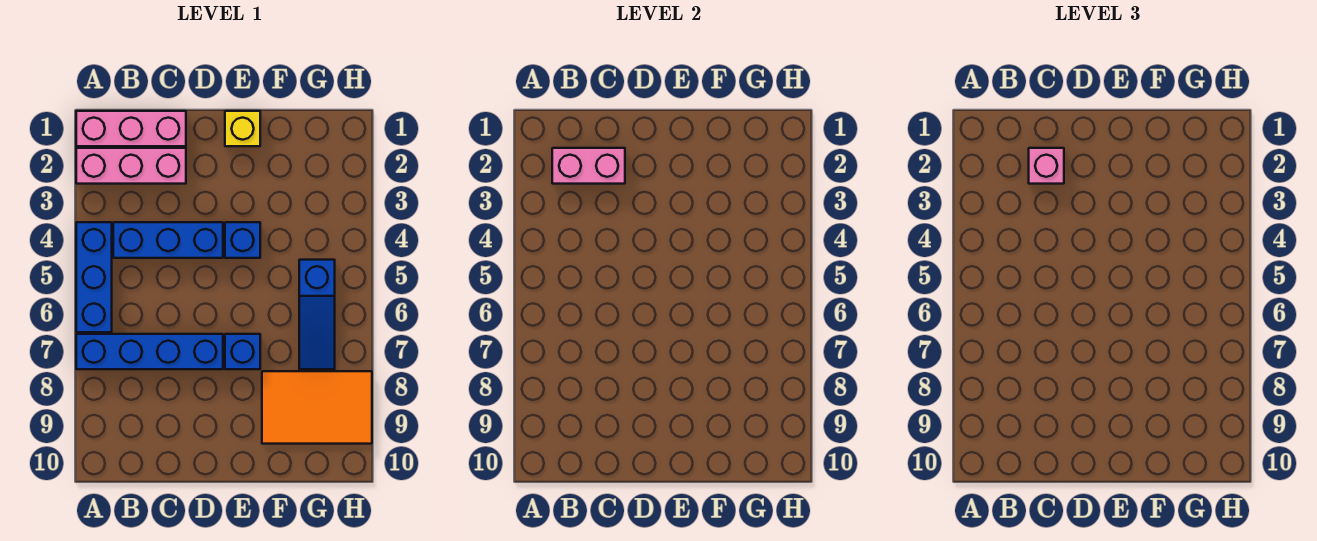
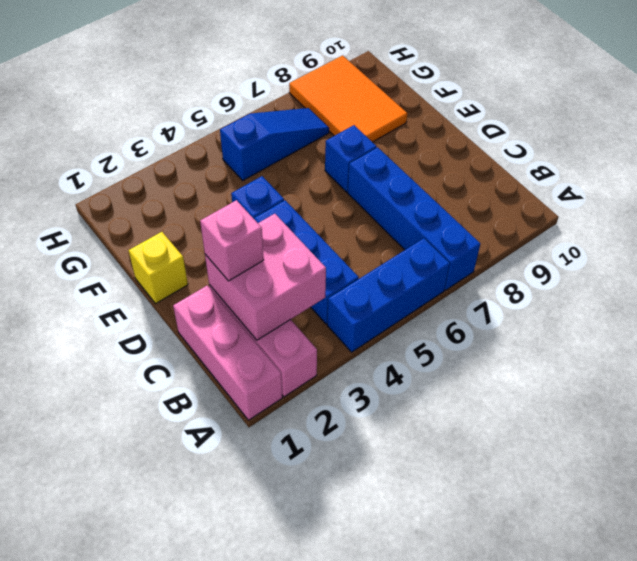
pink 1x2 brick [552,148,625,184] -> pink 2x2 brick [205,214,326,340]

